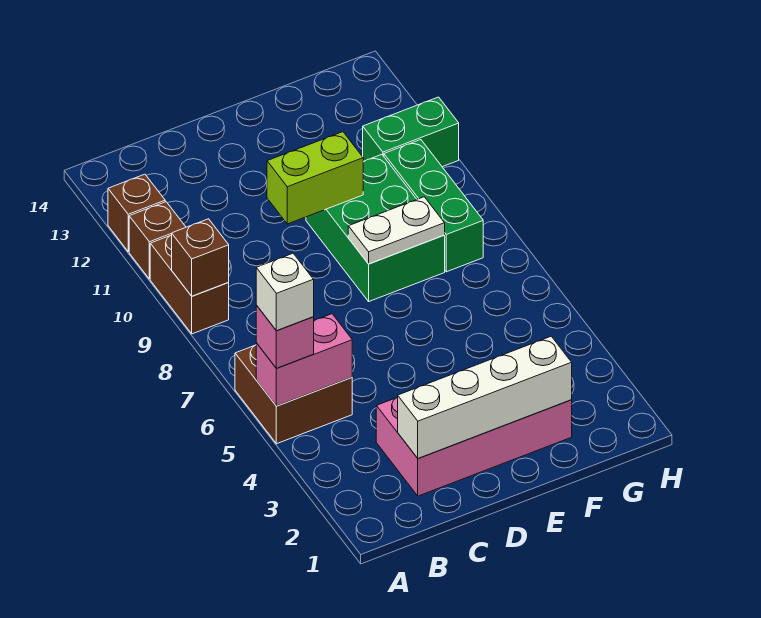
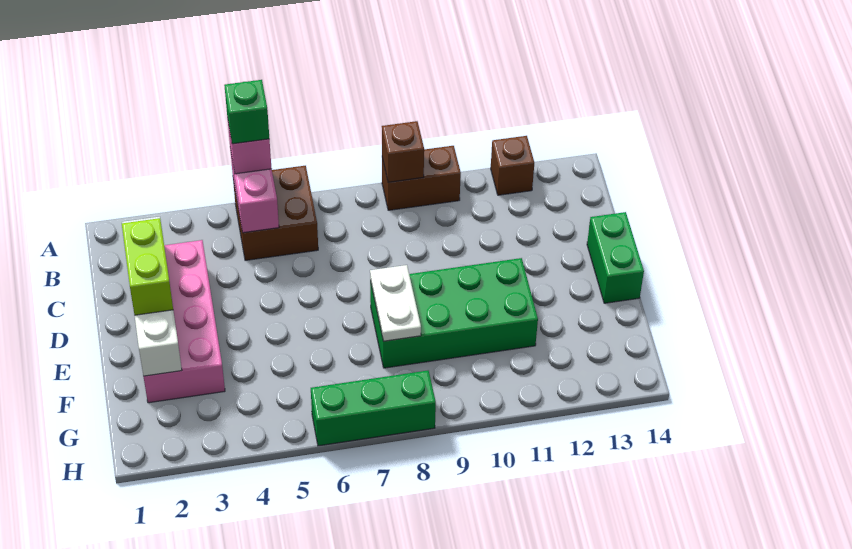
white 1x1 brick [256,253,314,331] -> green 1x1 brick [224,80,269,144]
brown 1x1 brick [129,202,186,279] -> none
lime 1x2 brick [267,132,363,224] -> lime 1x2 brick moved to [122,218,173,315]
green 2x3 brick [306,155,445,301] -> green 2x4 brick [370,258,538,368]
green 1x3 brick [384,140,483,272] -> green 1x3 brick moved to [311,371,436,446]
green 1x2 brick [363,97,459,167] -> green 1x2 brick moved to [587,212,644,303]

